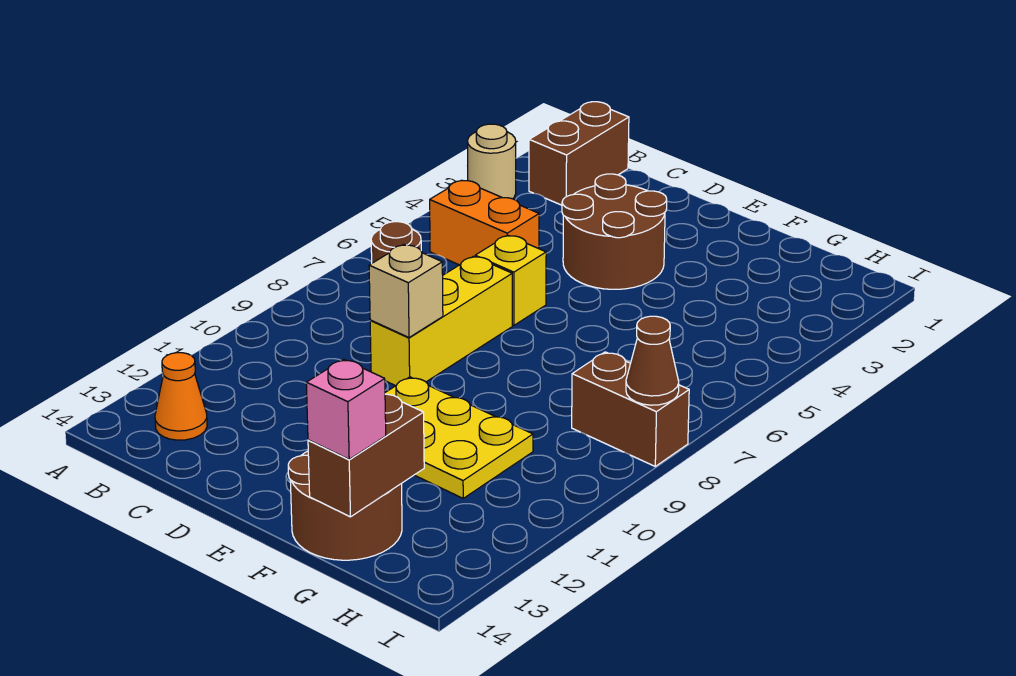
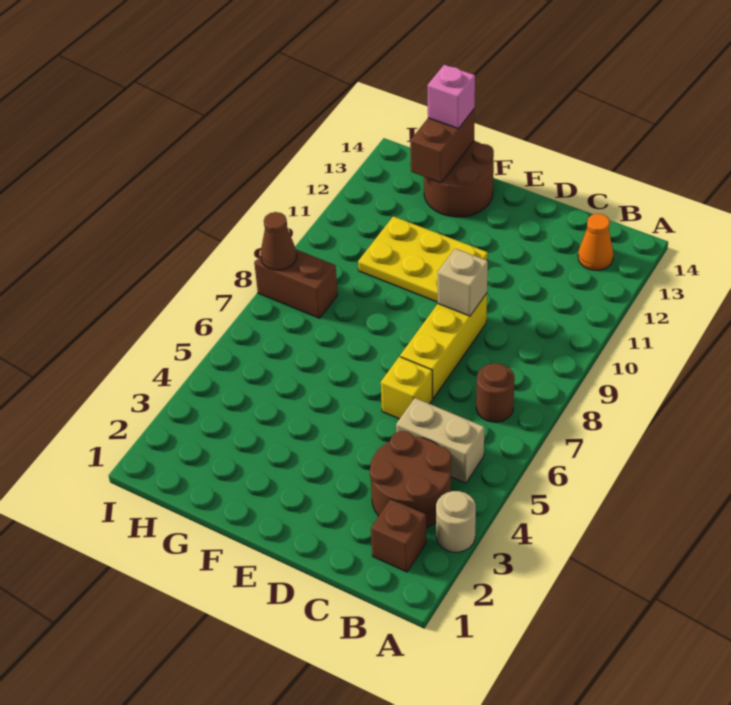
brown 1x2 brick [529,102,629,205] -> brown 1x1 brick [371,499,426,572]
orange 1x2 brick [430,180,539,265] -> tan 1x2 brick [396,398,484,483]
brown 2x2 round brick [562,174,667,289] -> brown 2x2 round brick moved to [370,431,451,527]

